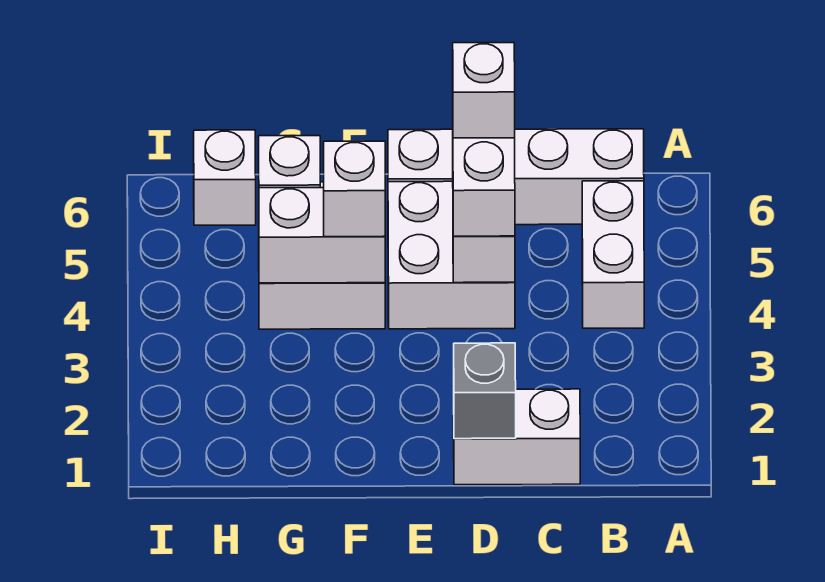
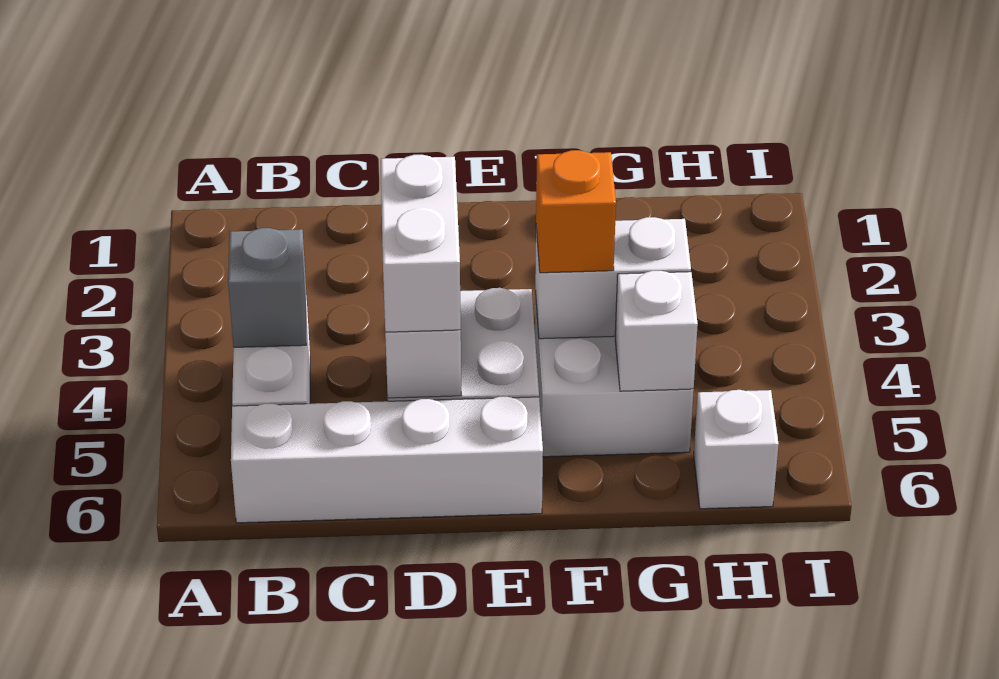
white 1x2 brick [454,389,580,485] -> none
grey 1x1 brick [454,343,516,439] -> grey 1x1 brick moved to [228,228,306,347]
white 1x1 brick [453,43,515,138] -> none
white 1x1 brick [324,141,385,237] -> orange 1x1 brick [536,150,616,273]

